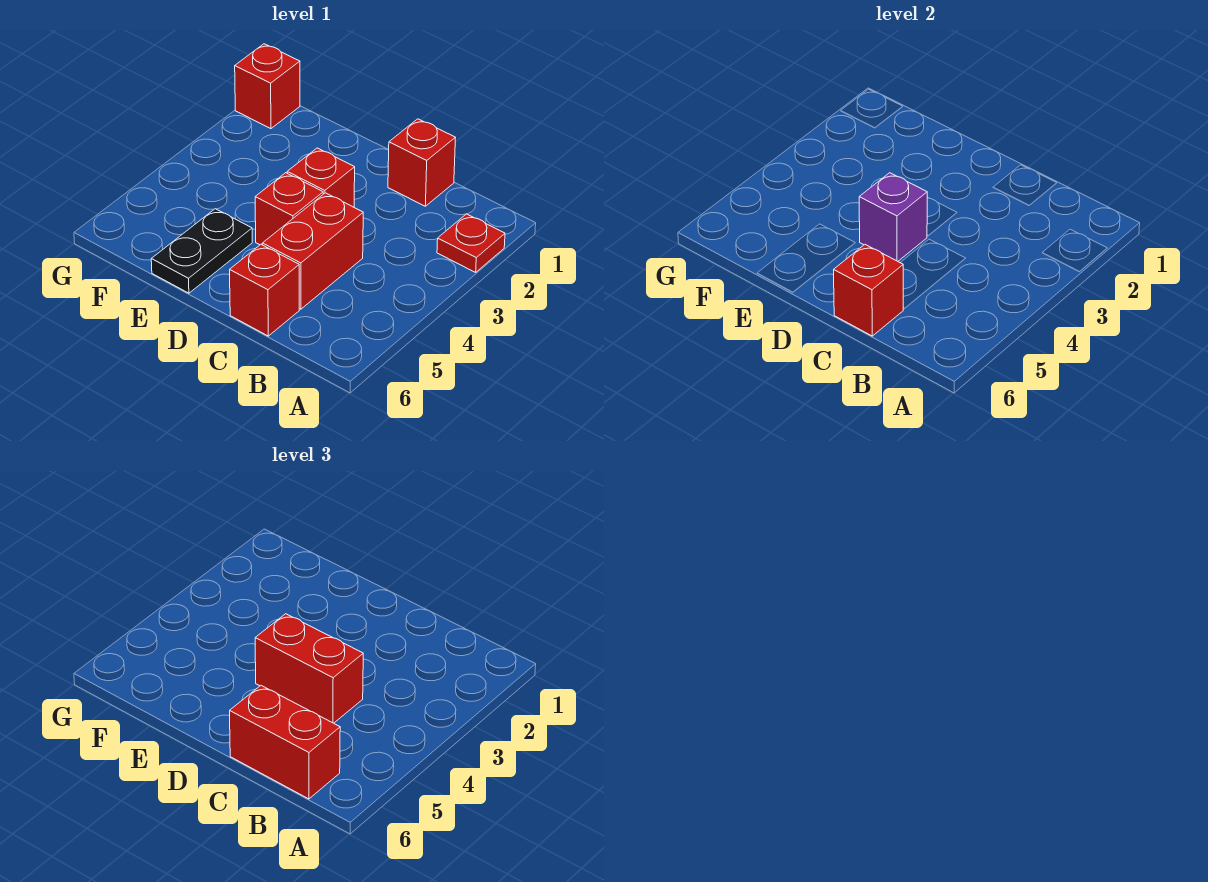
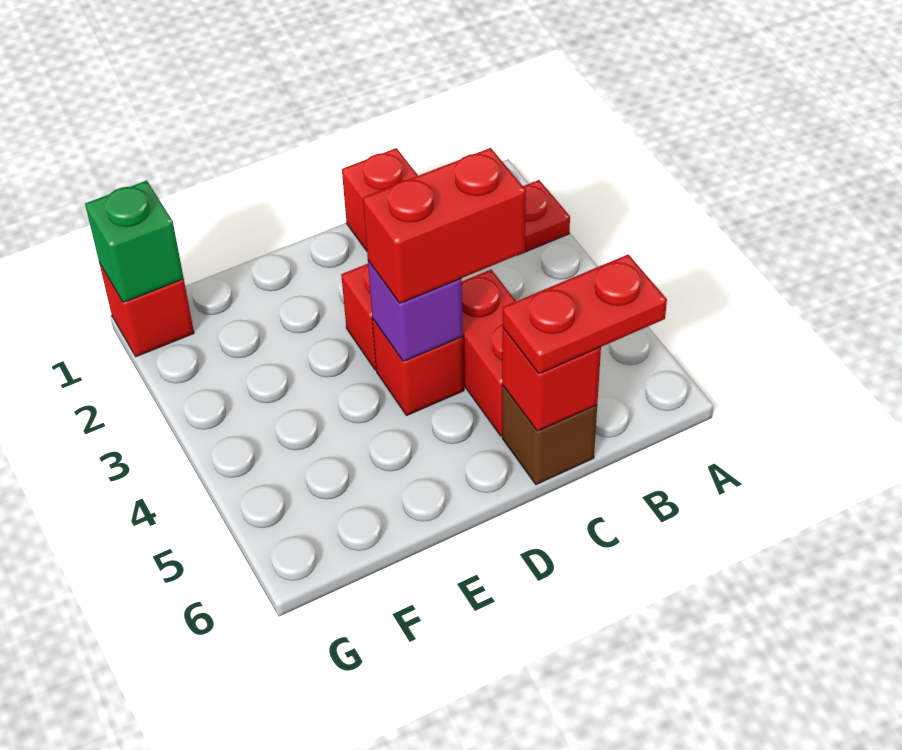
red 1x2 brick [230,686,340,799] -> red 1x2 plate [503,254,667,374]
red 1x1 brick [230,245,299,336] -> brown 1x1 brick [502,385,597,485]
black 1x2 plate [151,209,252,293] -> none
none -> green 1x1 brick [85,181,184,302]

